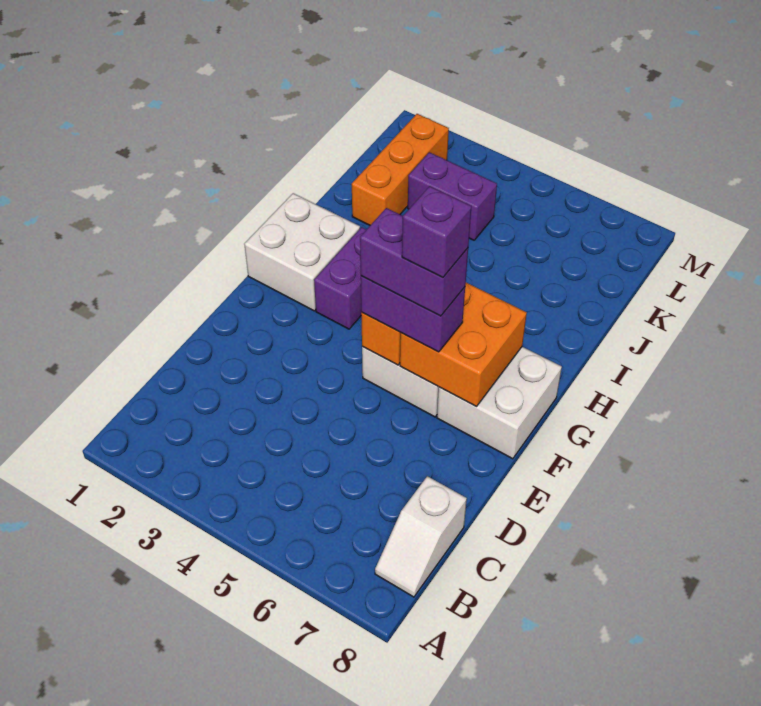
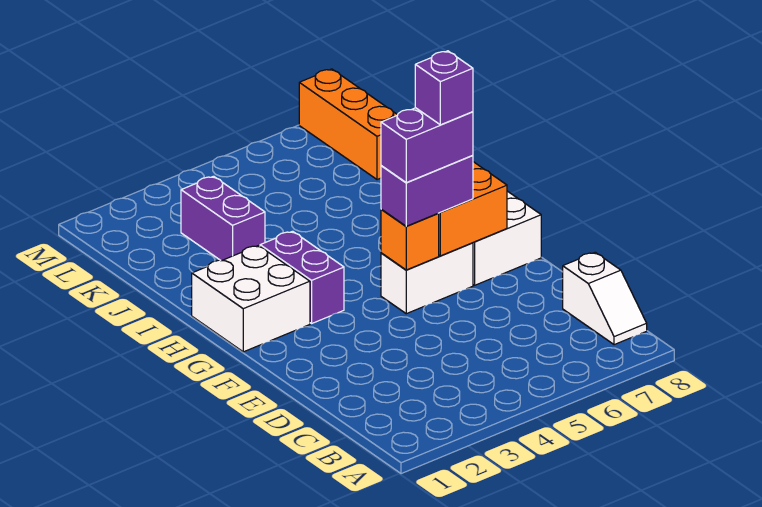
orange 1x3 brick [352,114,449,225] -> orange 1x3 brick moved to [299,69,397,180]
purple 1x2 brick [408,152,497,240] -> purple 1x2 brick turned to [181,176,265,261]

